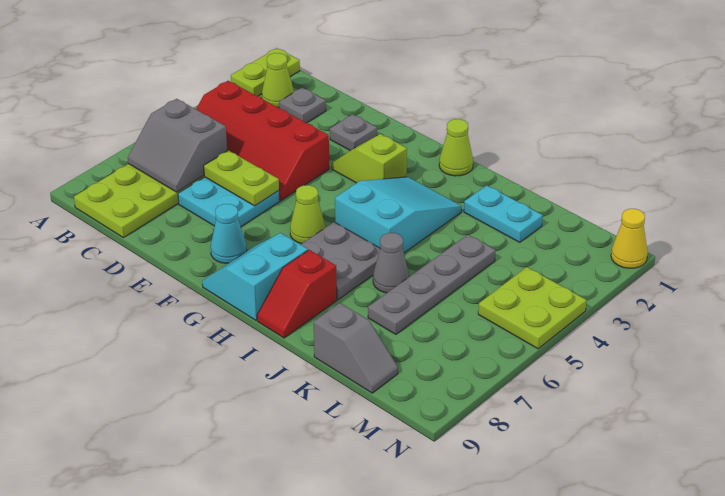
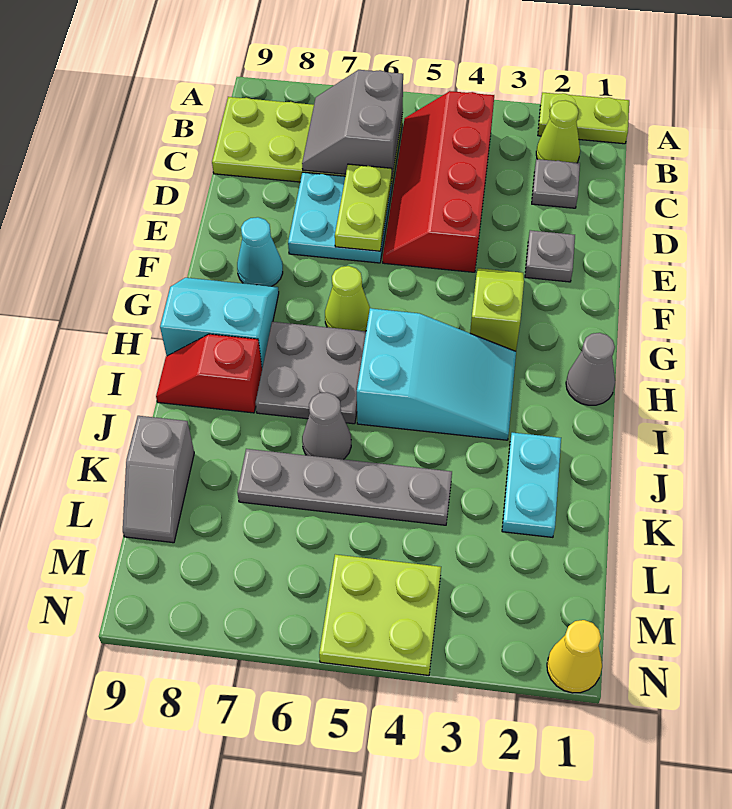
lime 1x1 cone [439,119,473,176] -> grey 1x1 cone [566,333,615,405]

